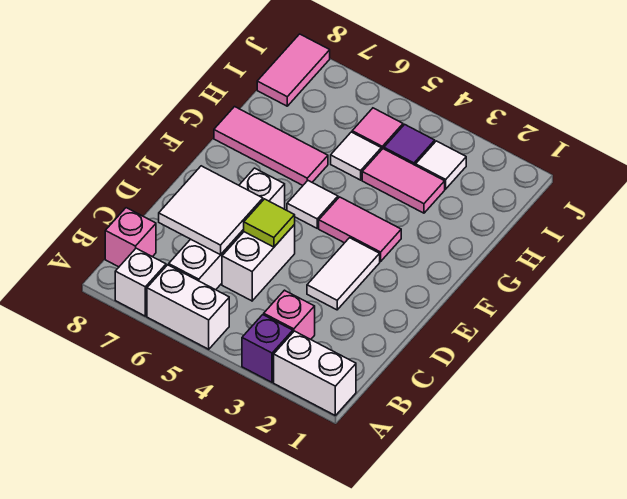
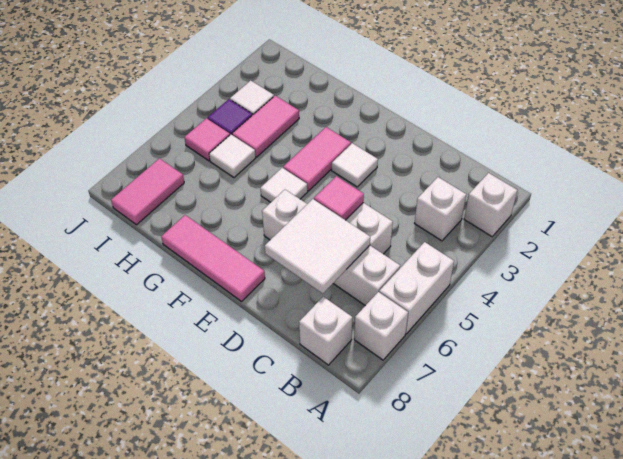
white 1x2 brick [274,331,356,415] -> white 1x1 brick [464,173,517,237]
purple 1x1 brick [242,315,293,382] -> none
pink 1x1 brick [264,290,315,339] -> white 1x1 brick [415,177,466,241]
pink 1x1 brick [105,208,156,267] -> white 1x1 brick [299,297,352,365]
white 1x2 tile [307,238,380,310] -> white 1x1 tile [332,143,378,187]
lime 1x1 tile [243,199,295,247] -> pink 1x1 tile [314,176,364,220]
pink 1x3 tile [214,107,328,185] -> pink 1x3 tile turned to [161,215,265,301]
pink 1x2 tile [257,34,330,106] -> pink 1x2 tile turned to [111,158,184,225]

